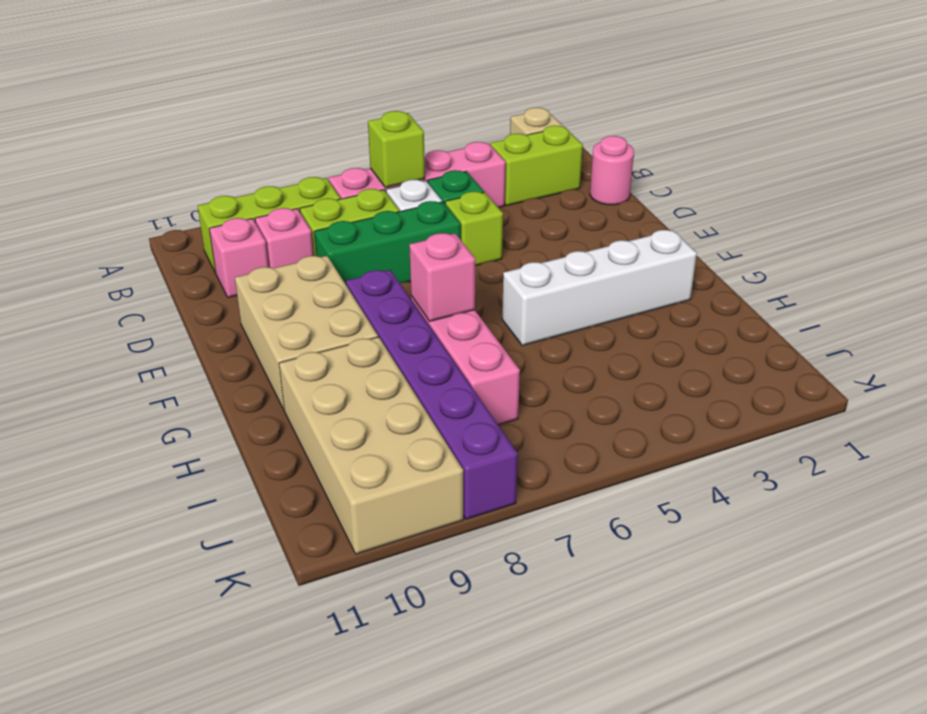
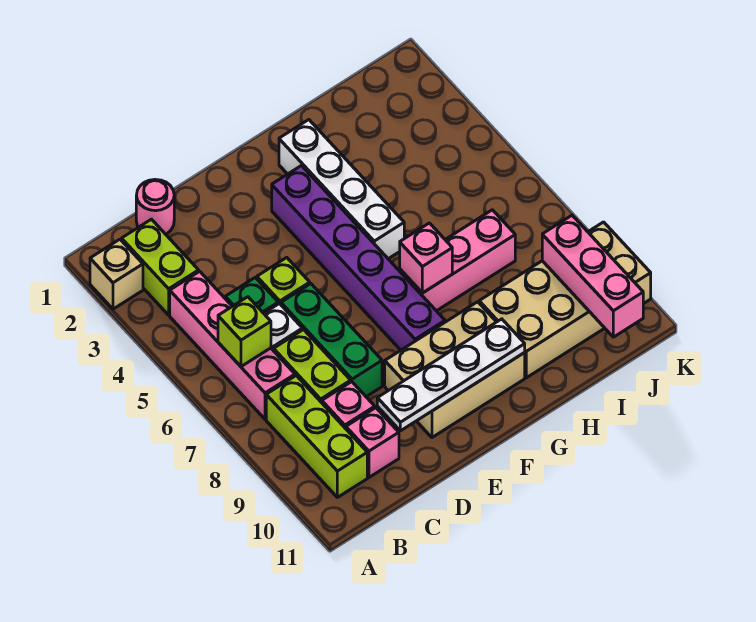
none -> white 1x4 plate [377,319,525,431]
purple 1x6 brick [346,270,518,519] -> purple 1x6 brick turned to [272,166,445,350]
none -> pink 1x3 brick [542,215,643,337]

